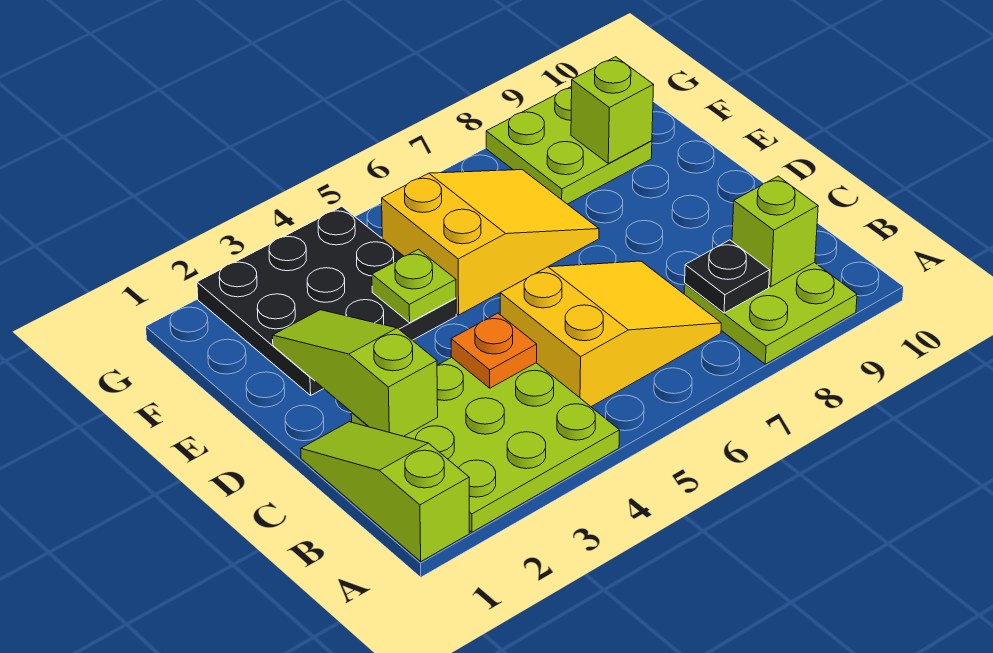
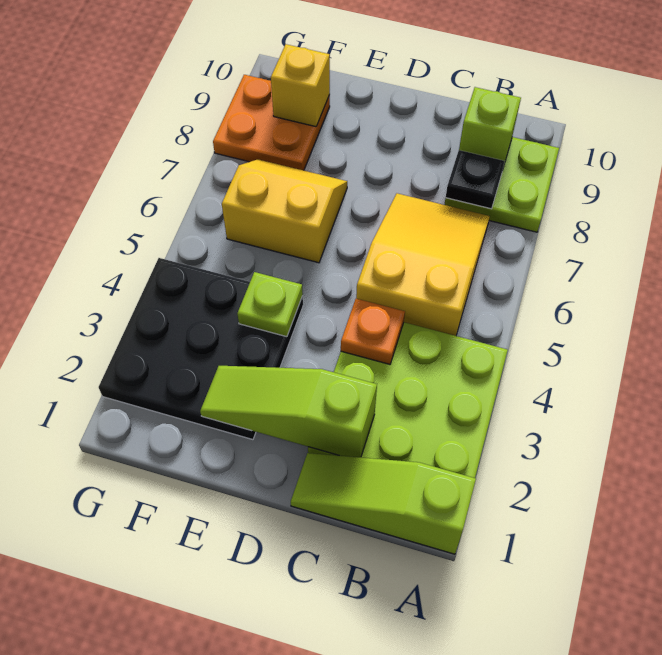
yellow 2x3 slope [382,170,599,315] -> yellow 2x2 slope [222,159,347,263]
lime 2x2 plate [486,86,652,204] -> orange 2x2 plate [213,75,330,170]
lime 1x1 brick [571,57,654,163] -> yellow 1x1 brick [271,44,330,127]

